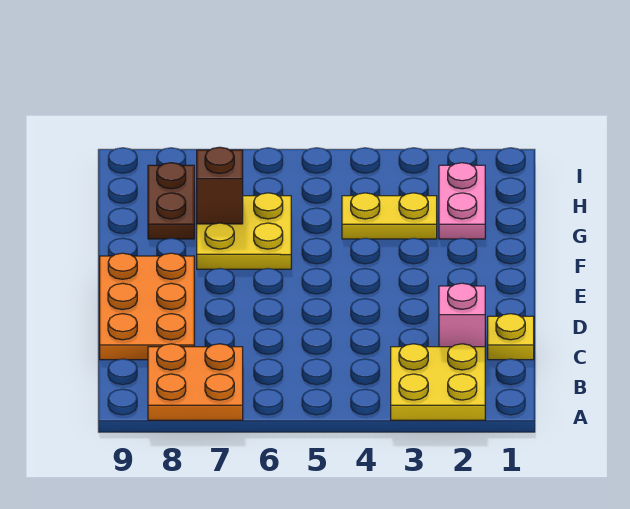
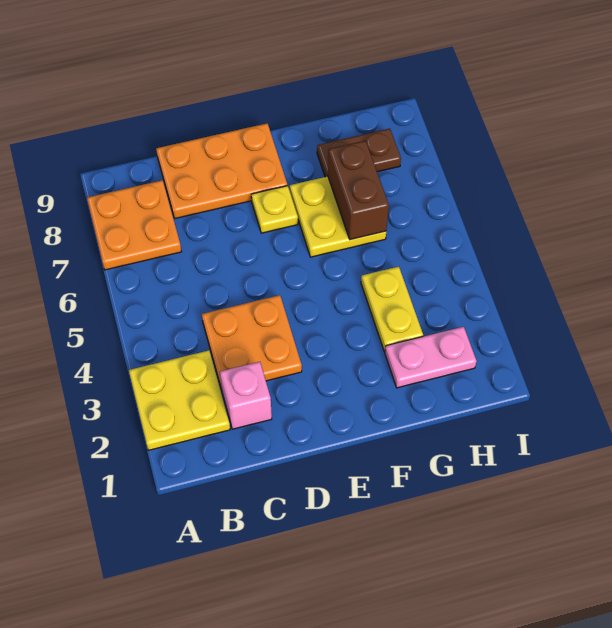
yellow 1x1 plate [488,314,534,360] -> yellow 1x1 plate moved to [251,186,298,233]
none -> orange 2x2 plate [202,295,302,390]
brown 1x1 brick [197,147,243,224] -> brown 1x2 brick [328,141,389,240]

